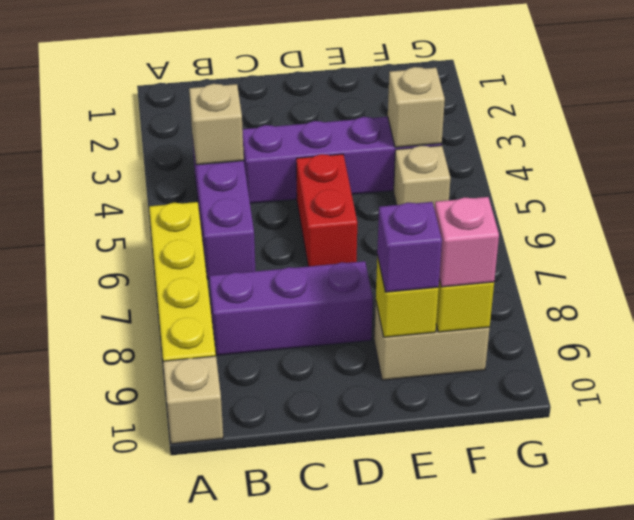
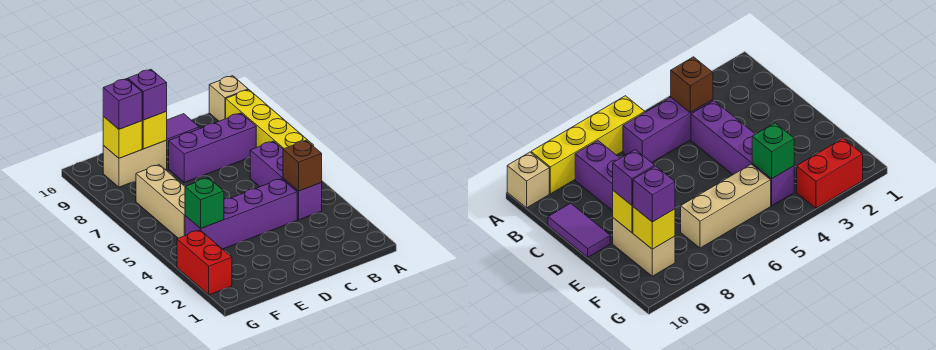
tan 1x1 brick [189,84,244,165] -> brown 1x1 brick [283,140,322,191]
none -> purple 1x2 tile [167,114,199,148]
red 1x2 brick [296,154,357,266] -> red 1x2 brick moved to [177,230,232,295]
tan 1x1 brick [388,67,445,147] -> green 1x1 brick [185,178,224,229]
tan 1x1 brick [394,146,451,209] -> tan 1x3 brick [136,165,185,238]
pink 1x1 brick [435,197,499,287] -> purple 1x1 brick [103,79,142,129]

